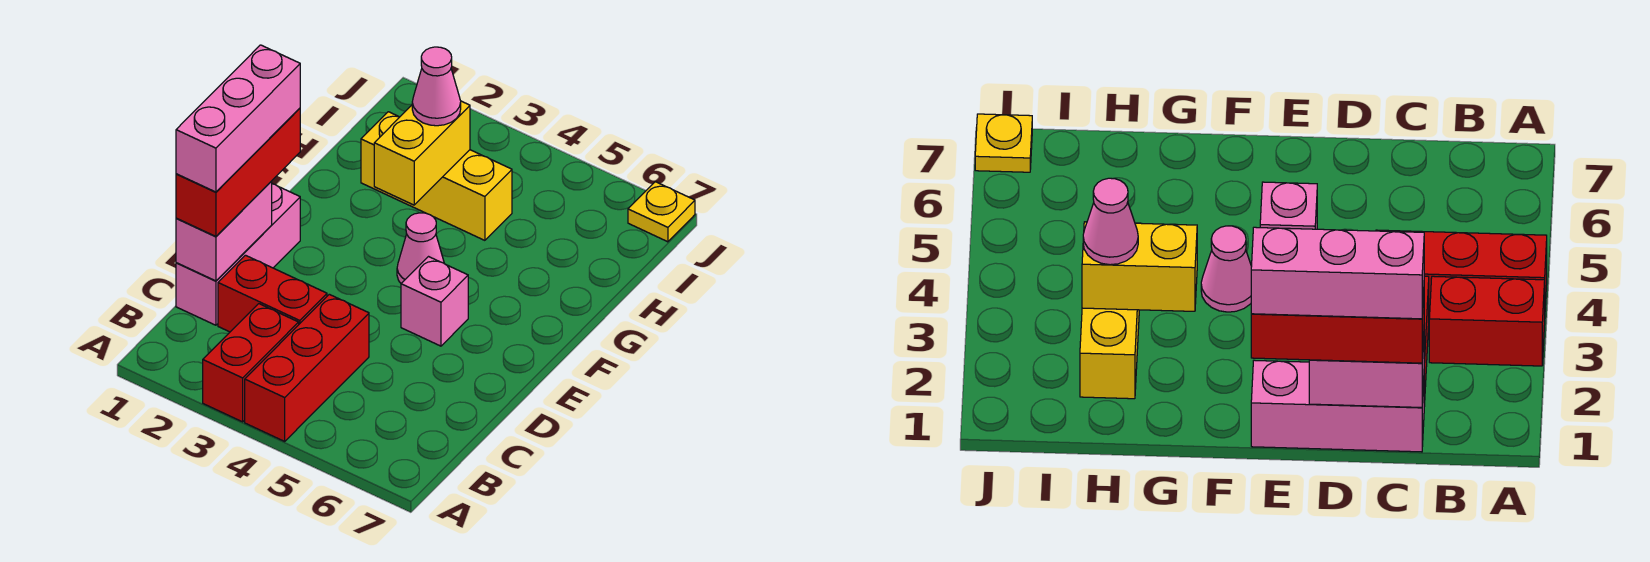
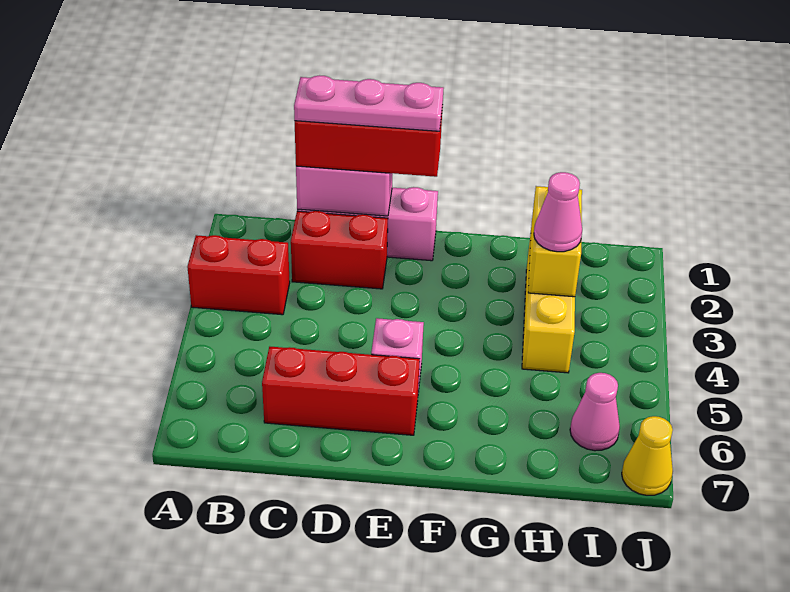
red 1x3 brick [245,294,369,441] -> red 1x3 brick moved to [262,347,420,435]
pink 1x3 brick [176,45,300,192] -> pink 1x3 plate [294,75,443,131]
red 1x2 brick [218,255,327,332] -> red 1x2 brick turned to [291,211,388,289]
pink 1x1 cone [397,213,444,283] -> pink 1x1 cone moved to [570,373,620,451]
yellow 1x2 brick [374,101,470,205] -> yellow 1x2 brick turned to [528,186,582,297]
yellow 1x1 plate [628,182,695,242] -> yellow 1x1 cone [622,416,673,495]

